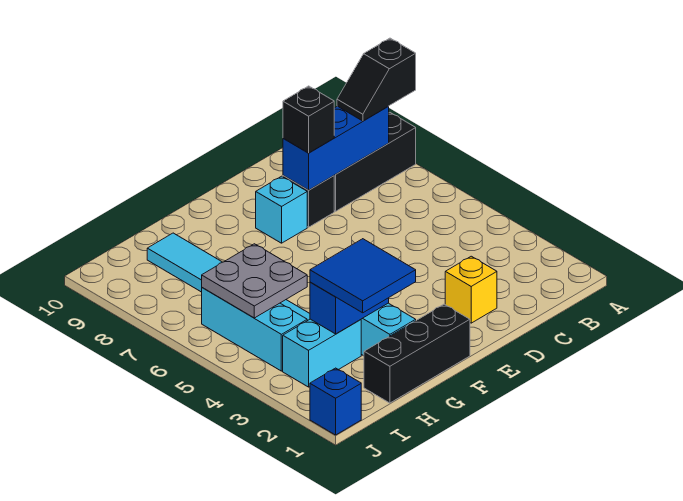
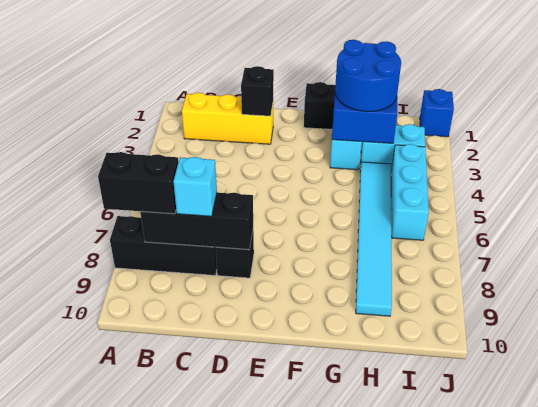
black 1x2 slope [337,38,416,121] -> black 1x2 brick [98,152,178,214]
blue 1x3 brick [283,106,389,190] -> black 1x3 brick [140,193,253,250]
yellow 1x1 brick [445,256,497,323] -> yellow 1x3 brick [182,93,273,144]
black 1x1 brick [283,86,334,153] -> black 1x1 brick moved to [241,66,274,116]
cyan 1x1 brick [256,176,307,243] -> cyan 1x1 brick moved to [173,157,217,216]
blue 2x2 tile [310,239,416,313] -> blue 2x2 round brick [335,40,401,111]
grey 2x2 plate [202,244,307,318] -> none

